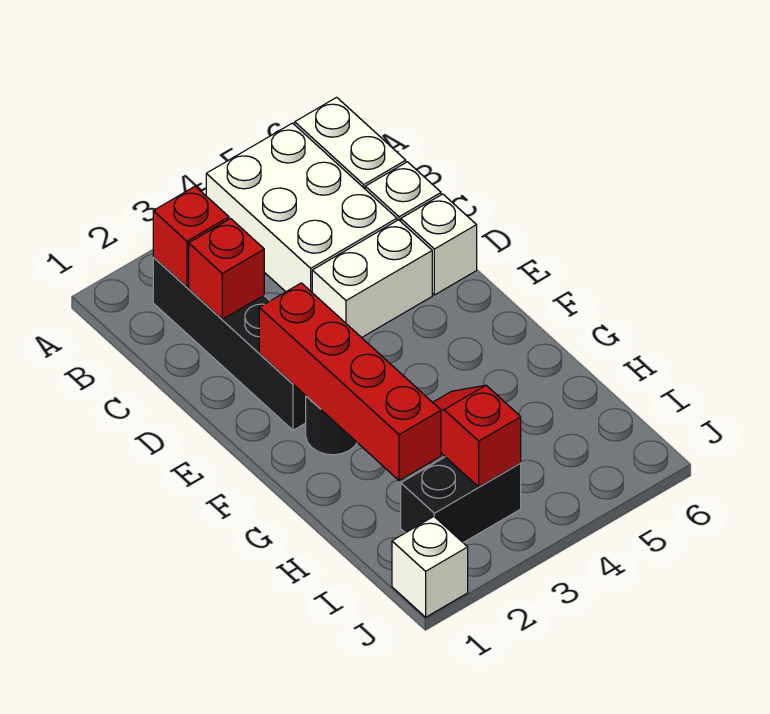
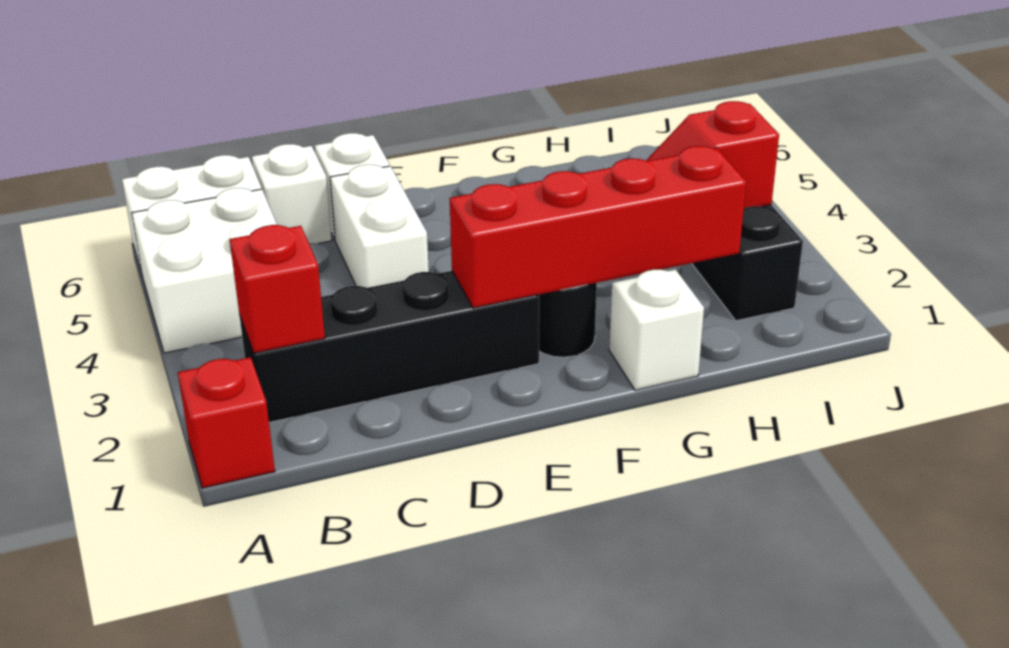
white 2x3 brick [206,123,397,292] -> white 2x2 brick [132,188,277,353]
red 1x1 brick [189,219,264,319] -> red 1x1 brick moved to [178,357,275,488]
white 1x1 brick [392,517,468,617] -> white 1x1 brick moved to [609,269,704,390]

